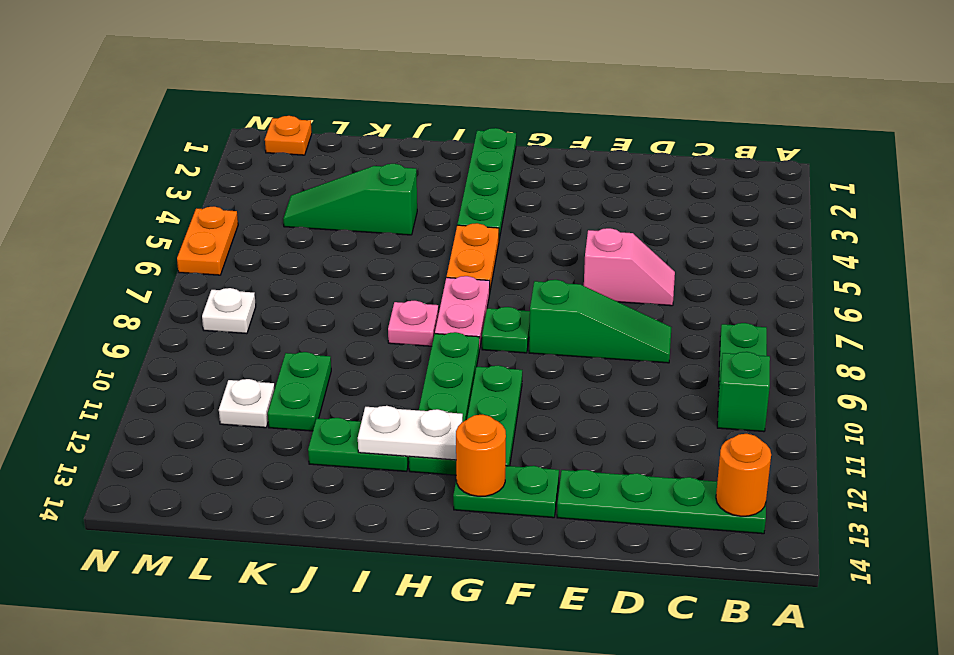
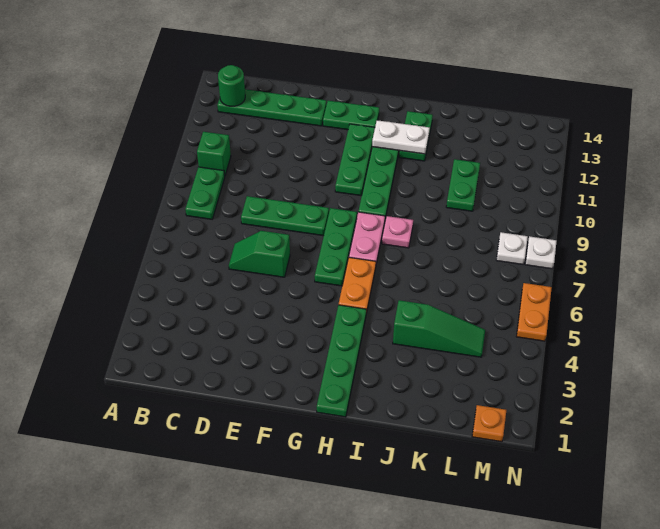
orange 1x1 round brick [716,434,771,516] -> green 1x1 round brick [218,65,245,106]
pink 1x2 slope [584,228,675,306] -> green 1x2 slope [229,231,290,277]
green 1x3 slope [529,280,672,363] -> green 1x3 plate [241,196,329,236]
green 1x1 plate [482,307,530,353] -> green 1x3 plate [315,208,357,286]
orange 1x1 round brick [456,415,506,496] -> none
green 1x2 plate [308,418,409,471] -> green 1x2 plate turned to [399,111,433,161]
white 1x1 plate [219,379,275,428] -> white 1x1 plate moved to [525,236,557,269]

